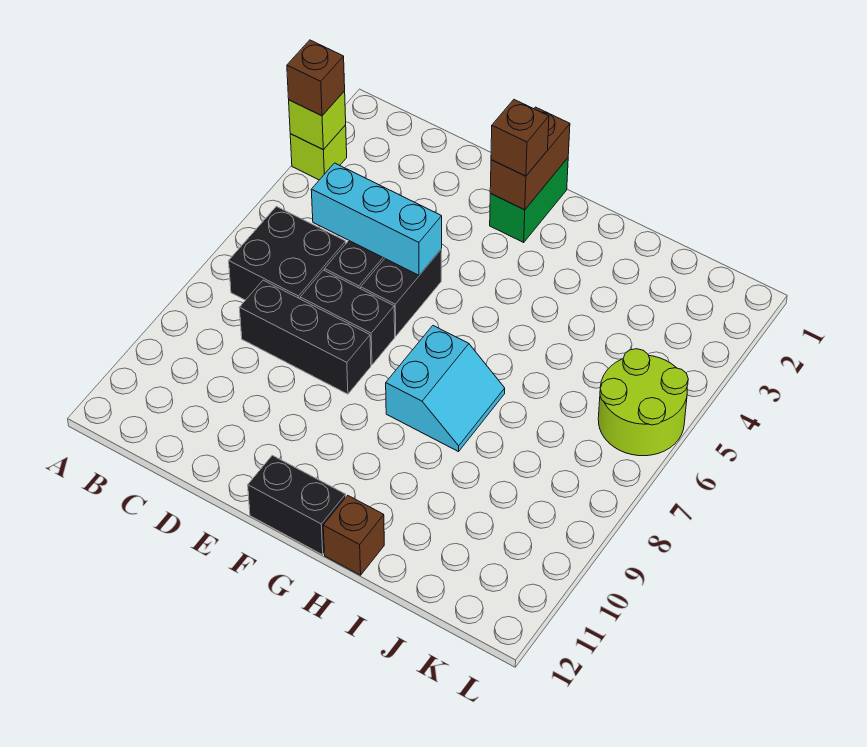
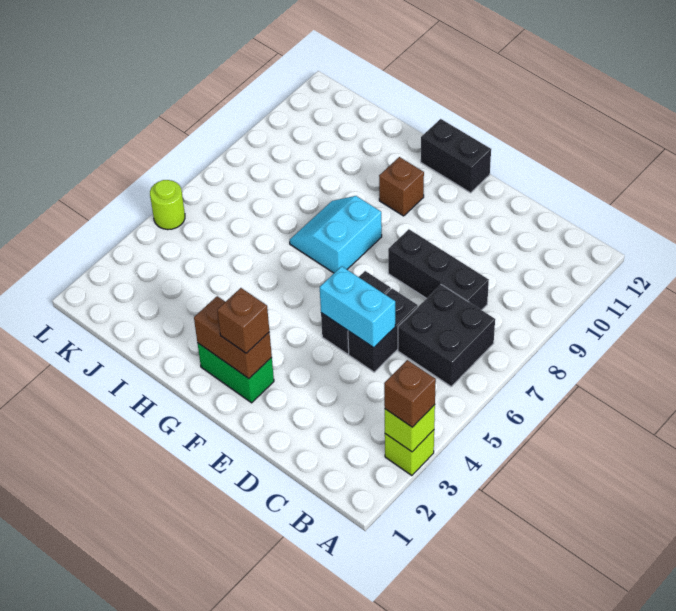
cyan 1x3 brick [311,163,442,275] -> cyan 1x2 brick [320,266,395,348]
black 1x2 brick [300,270,395,365] -> none
green 1x2 brick [490,158,568,242] -> green 1x2 brick turned to [198,343,274,403]
brown 1x2 brick [490,107,570,210] -> brown 1x2 brick turned to [194,296,272,378]
brown 1x1 brick [323,495,384,575] -> brown 1x1 brick moved to [379,157,424,216]
lime 2x2 round brick [598,349,688,456] -> lime 1x1 round brick [150,180,185,230]

